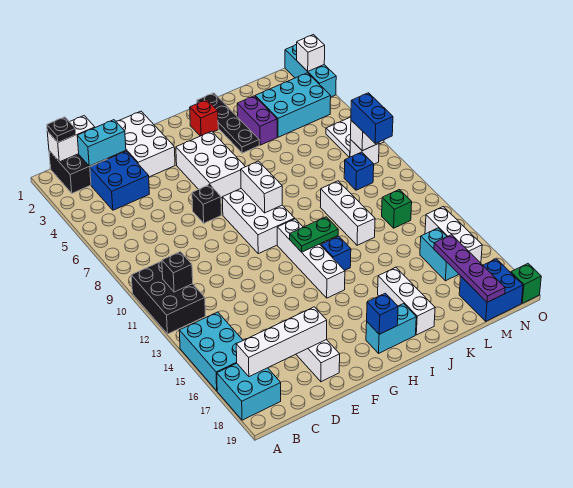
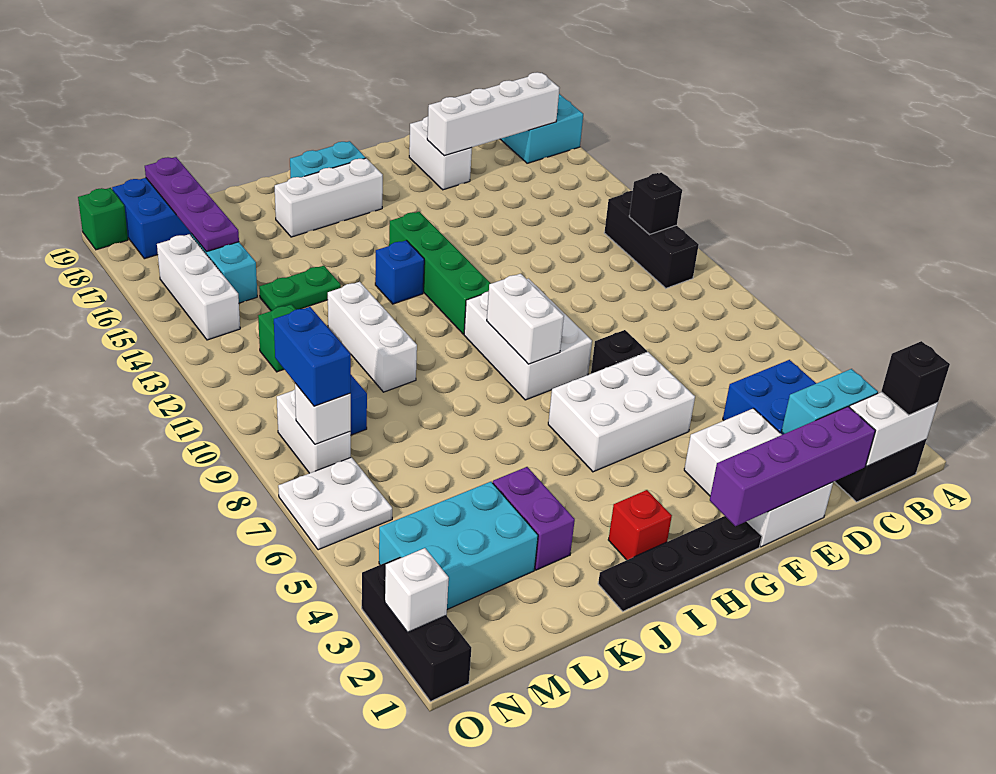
black 2x3 brick [131,261,205,334] -> black 1x3 brick [604,191,699,288]
cyan 2x3 brick [179,312,243,391] -> none
black 1x1 plate [47,117,76,142] -> black 1x1 brick [881,341,950,415]
none -> purple 1x4 brick [710,407,875,526]
white 2x3 brick [176,131,245,198] -> white 2x3 brick turned to [548,352,695,472]
white 1x4 brick [277,219,345,298] -> green 1x4 brick [389,212,491,334]
green 1x2 plate [290,217,338,252] -> green 1x2 plate moved to [259,266,341,311]
blue 1x1 brick [367,293,398,334] -> none
black 1x4 plate [197,93,259,153] -> black 1x4 plate turned to [598,516,762,611]
white 1x3 brick [378,267,435,335] -> white 1x3 brick turned to [275,158,383,237]
white 1x1 brick [350,139,379,164] -> white 1x2 brick [277,390,351,473]
cyan 1x3 brick [285,44,336,97] -> black 1x3 brick [362,557,471,701]

